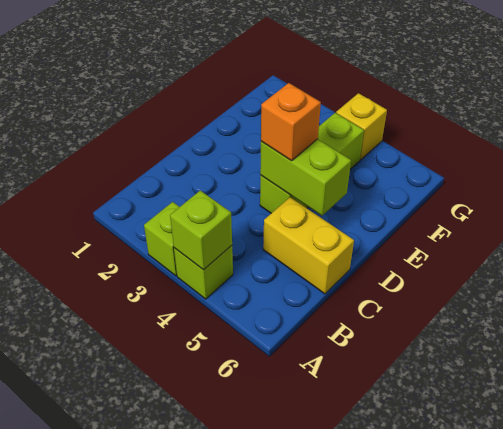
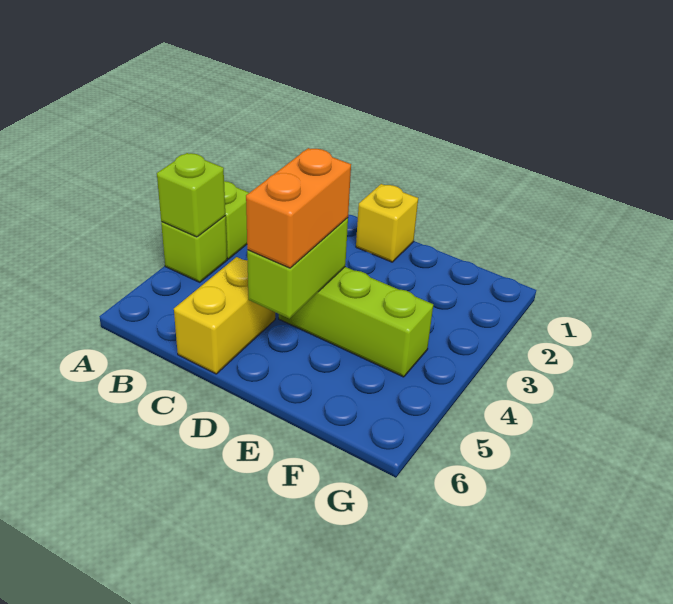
orange 1x1 brick [261,83,321,161] -> orange 1x2 brick [246,148,351,268]
yellow 1x1 brick [336,93,387,160] -> yellow 1x1 brick moved to [356,184,418,262]

